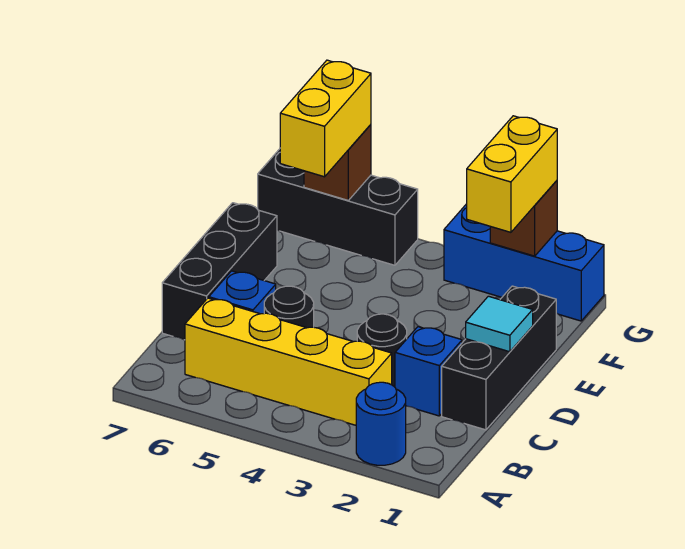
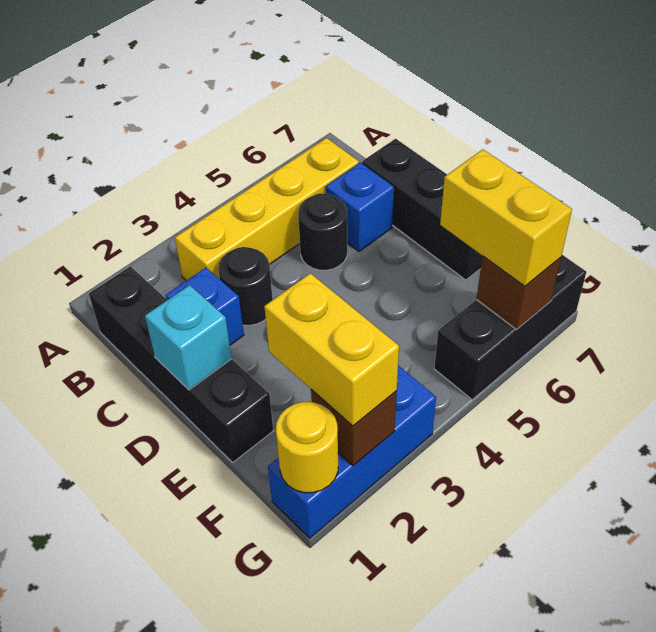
blue 1x1 round brick [356,382,406,465] -> none
black 1x3 brick [442,286,556,430] -> black 1x4 brick [89,266,274,462]
cyan 1x1 tile [466,296,533,352] -> cyan 1x1 brick [145,285,232,390]
none -> yellow 1x1 round brick [276,402,338,493]

